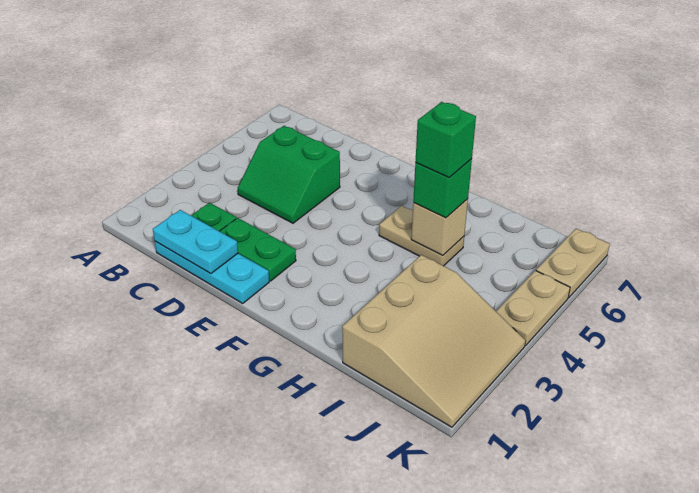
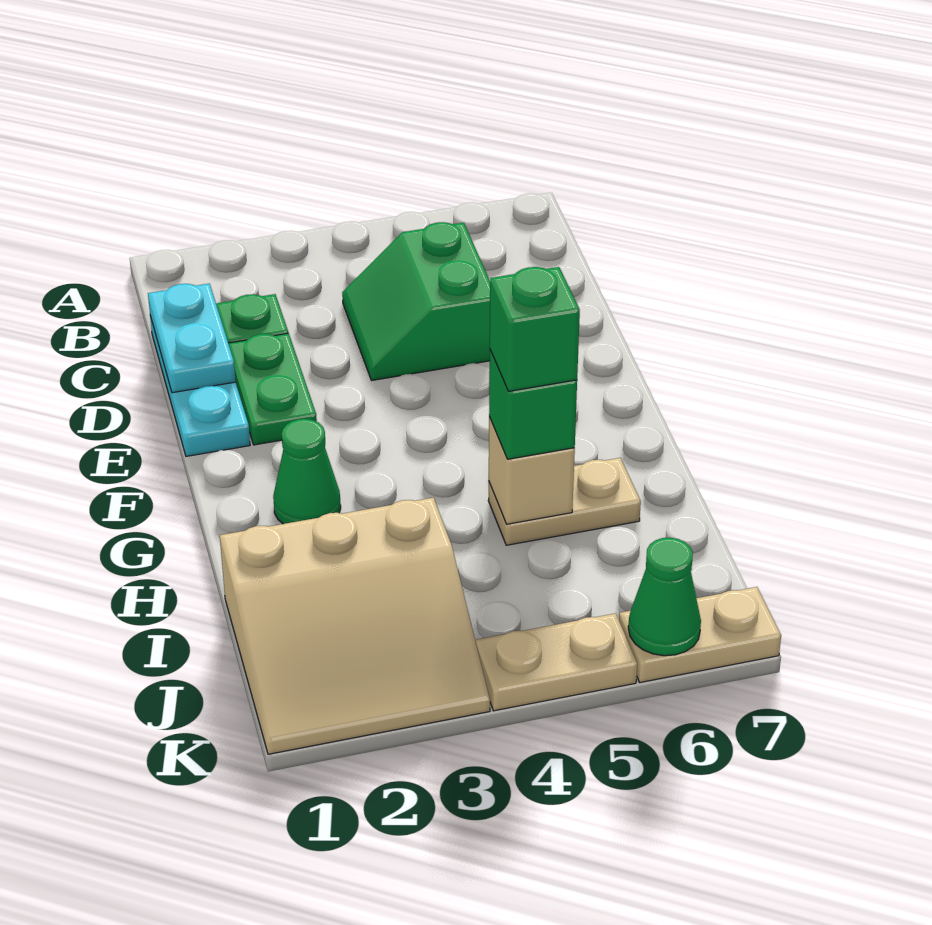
none -> green 1x1 cone [273,419,341,524]
tan 1x2 plate [379,206,464,266] -> tan 1x2 plate turned to [488,458,641,545]
none -> green 1x1 cone [628,538,701,656]

